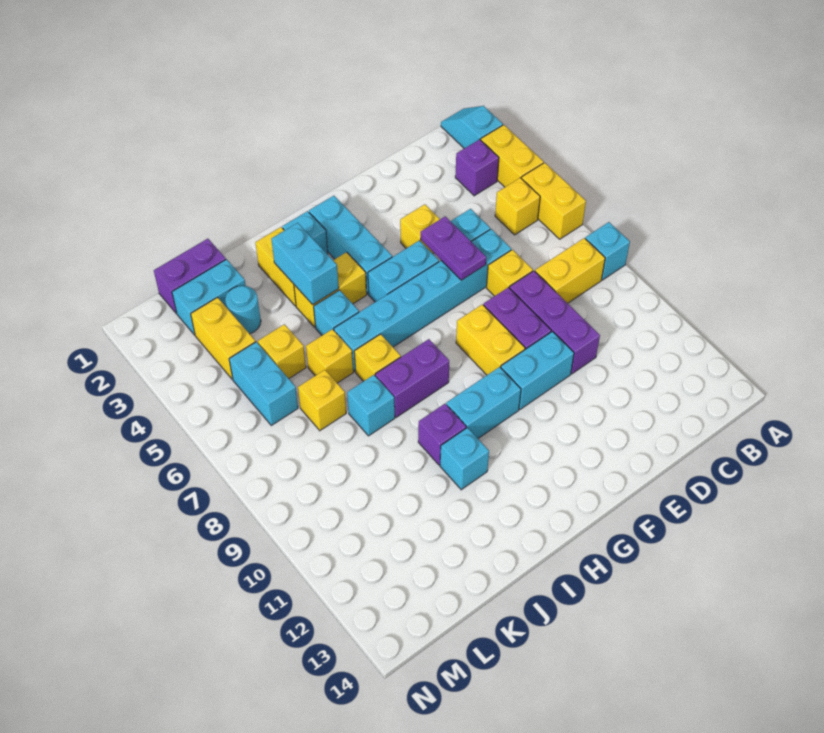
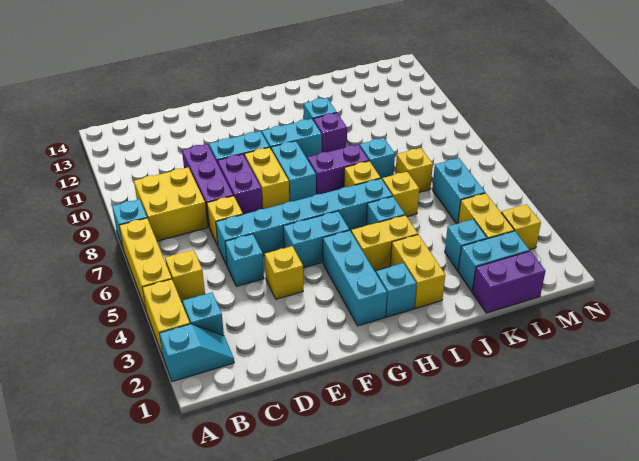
cyan 1x2 slope [441,106,503,148] -> cyan 1x2 slope turned to [159,324,234,382]
yellow 1x2 brick [521,163,586,239] -> yellow 1x3 brick [119,218,172,310]
purple 1x1 brick [455,139,499,196] -> cyan 1x1 brick [183,292,224,336]
yellow 1x2 brick [535,238,605,303] -> yellow 2x2 brick [134,167,208,241]
purple 1x2 plate [421,216,486,280] -> none
cyan 1x2 brick [271,223,339,305] -> cyan 1x2 brick moved to [271,141,316,202]
cyan 1x1 round brick [225,286,261,334] -> cyan 1x1 brick [445,219,487,271]
yellow 1x1 brick [258,324,306,379] -> yellow 1x1 brick moved to [501,204,541,250]

